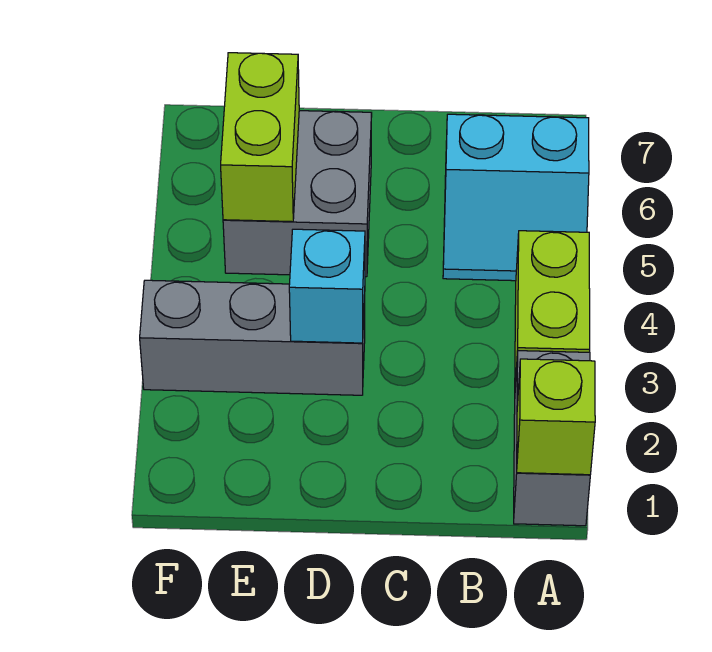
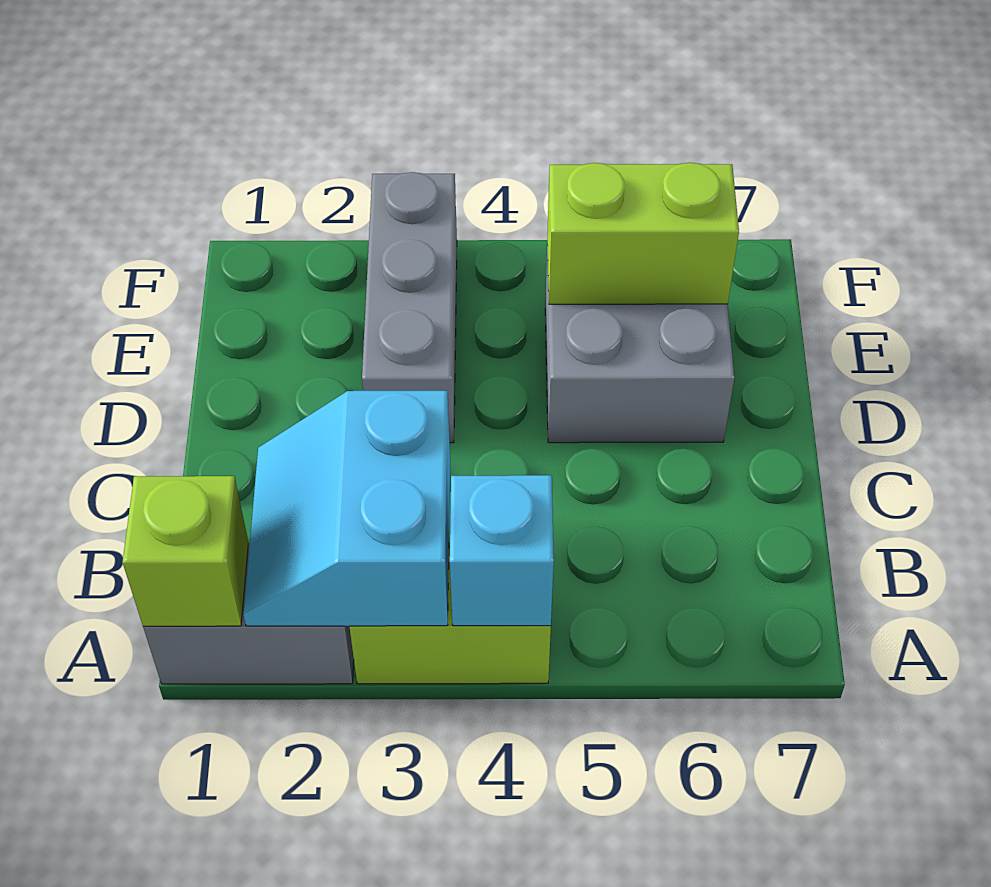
cyan 2x2 slope [443,114,589,281] -> cyan 2x2 slope moved to [244,391,450,626]
cyan 1x1 brick [289,229,365,343] -> cyan 1x1 brick moved to [450,475,554,626]

